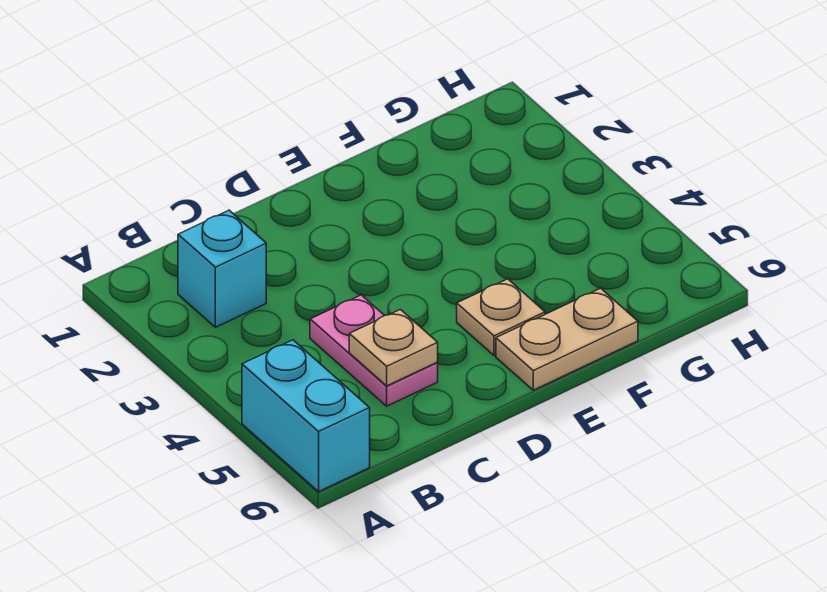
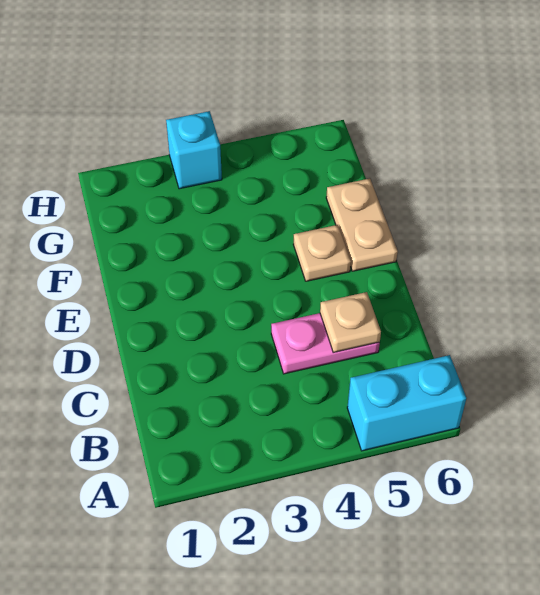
cyan 1x1 brick [178,210,266,327] -> cyan 1x1 brick moved to [166,111,222,189]

